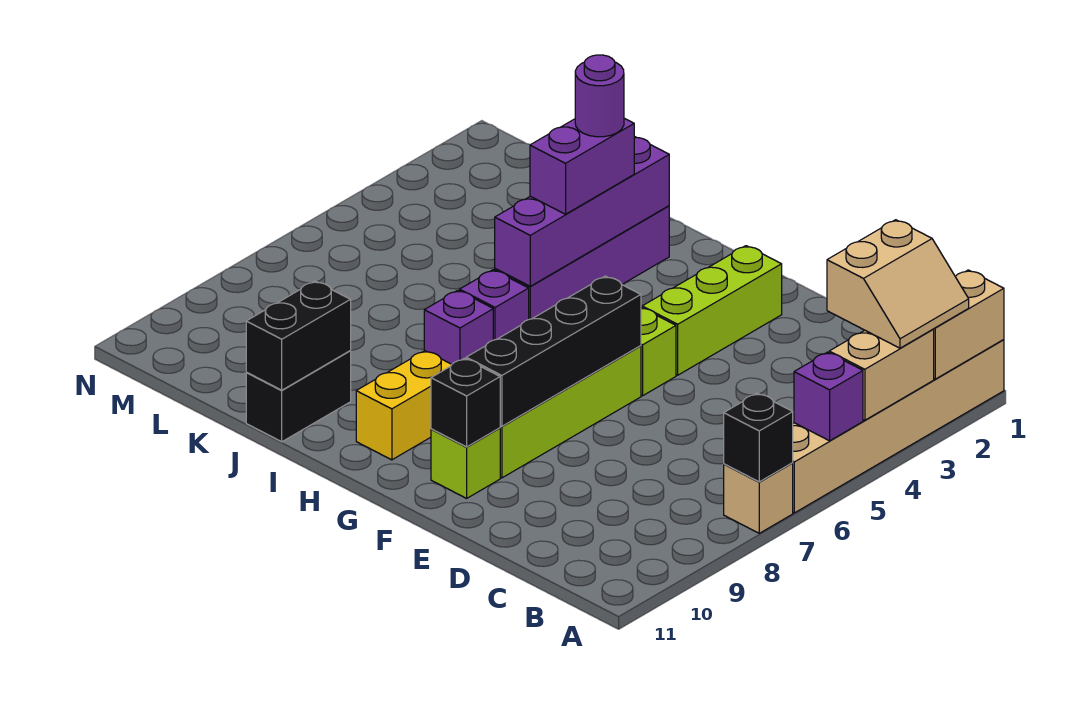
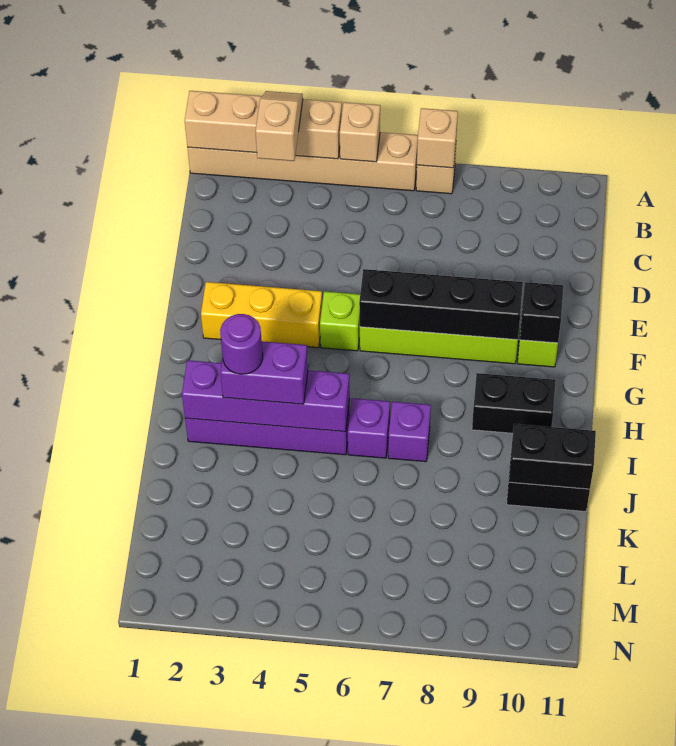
tan 2x2 slope [827,220,969,348] -> tan 1x2 slope [255,91,303,161]
purple 1x1 brick [794,352,863,441] -> tan 1x1 brick [340,102,380,162]
black 1x1 brick [724,393,793,482] -> tan 1x1 brick [417,108,458,168]
lime 1x3 brick [642,246,782,375] -> yellow 1x3 brick [201,282,322,348]
yellow 1x2 brick [356,351,452,460] -> black 1x2 brick [472,373,556,433]

